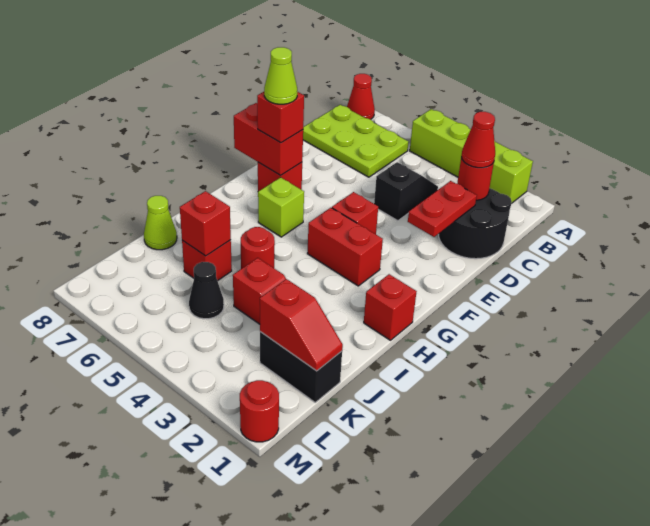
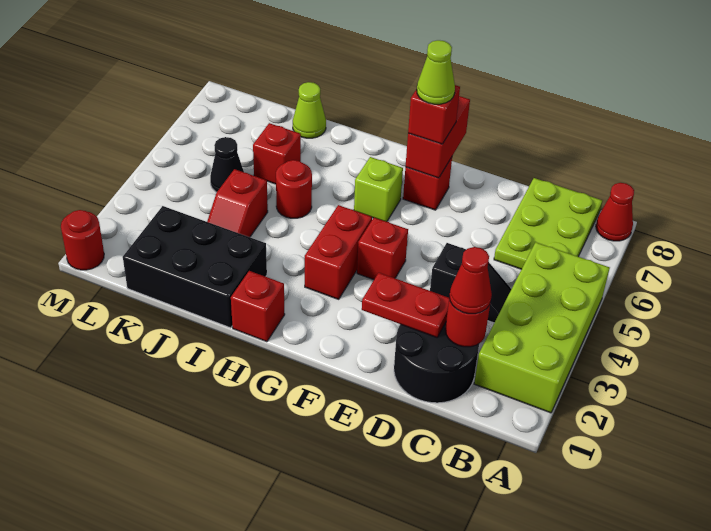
lime 1x4 brick [410,109,533,204] -> lime 2x4 brick [474,242,610,413]
red 1x1 brick [180,191,231,256] -> none
black 1x2 brick [260,332,342,402] -> black 2x3 brick [123,206,267,328]
red 1x2 slope [260,279,343,371] -> none

